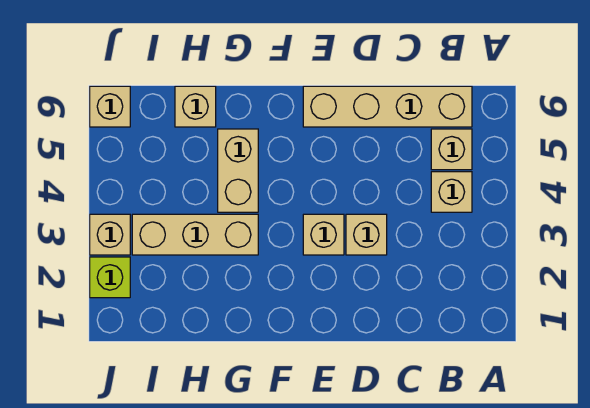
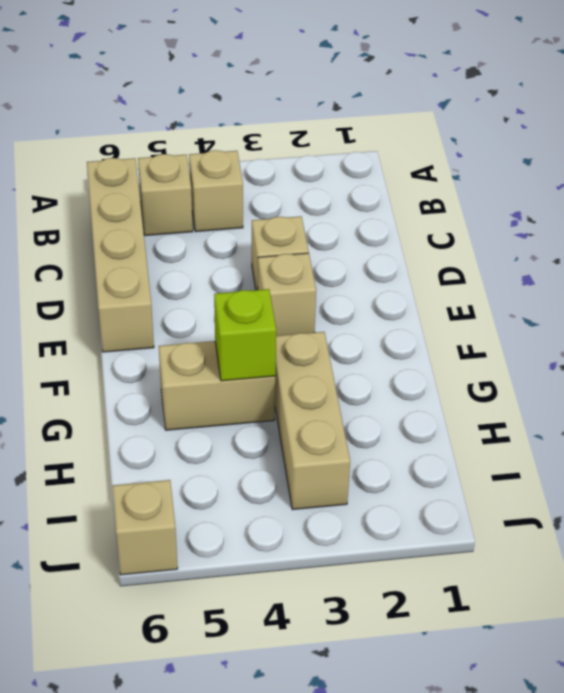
tan 1x1 brick [175,86,216,127] -> none
lime 1x1 brick [90,257,130,298] -> lime 1x1 brick moved to [214,289,276,381]
tan 1x1 brick [90,214,130,255] -> none

